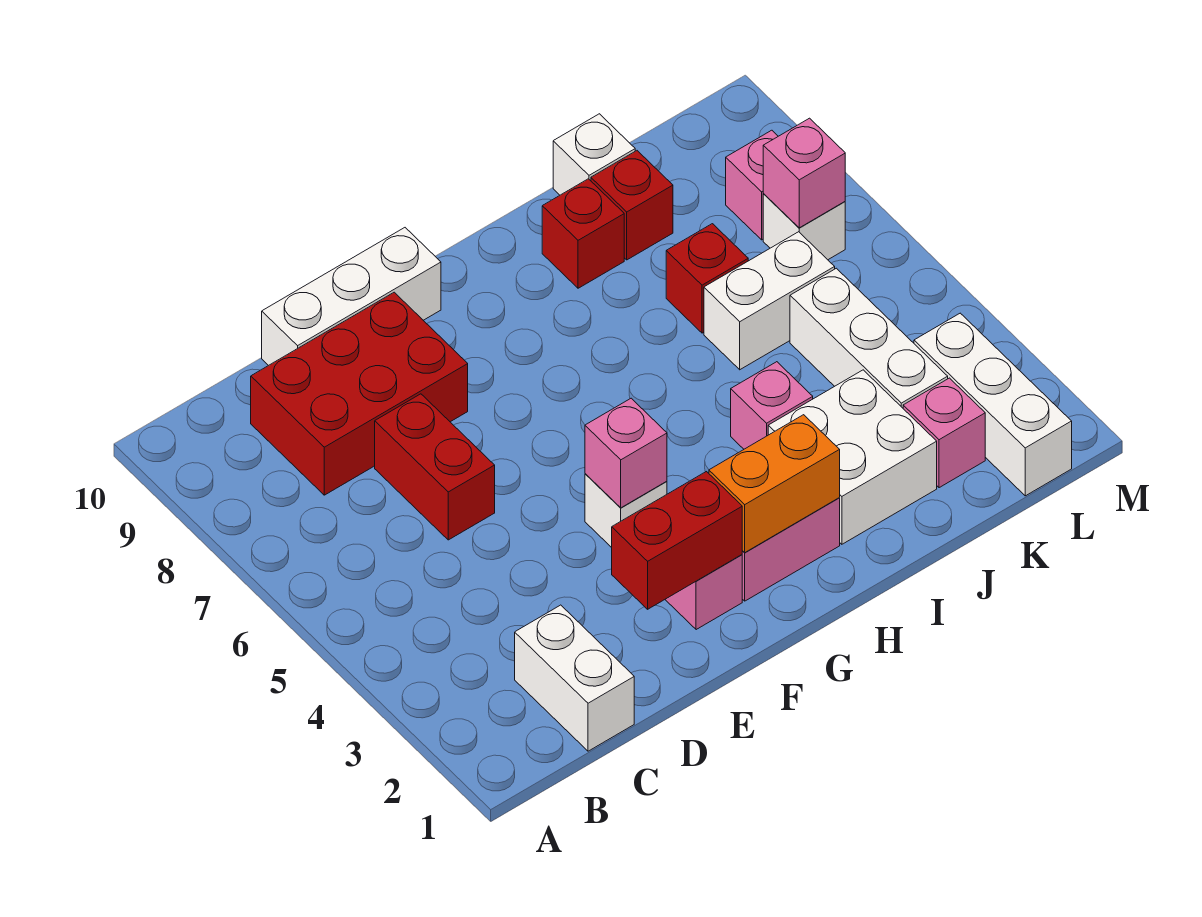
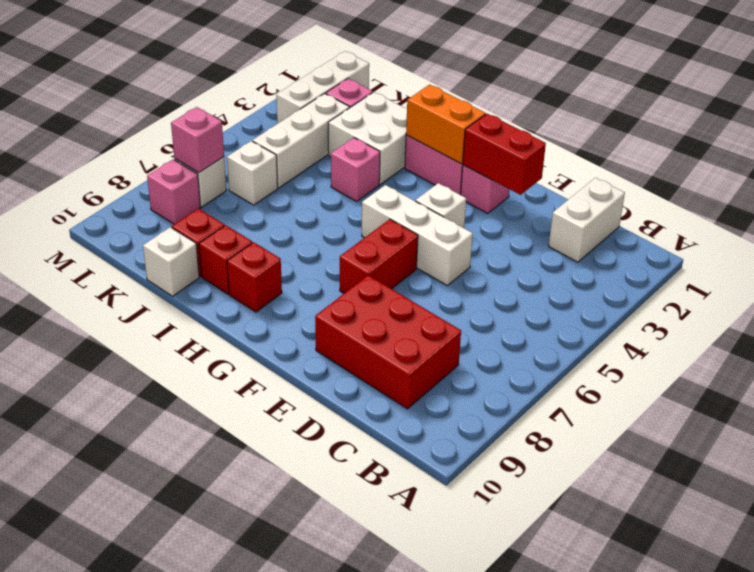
red 1x2 brick [375,394,495,540] -> red 1x2 brick moved to [340,219,418,293]
white 1x3 brick [262,228,441,366] -> white 1x3 brick moved to [362,185,473,285]
pink 1x1 brick [585,398,667,508] -> none
white 1x2 brick [704,232,835,370] -> white 1x1 brick [227,141,278,205]
red 1x1 brick [666,224,748,333] -> red 1x1 brick moved to [227,242,282,312]

